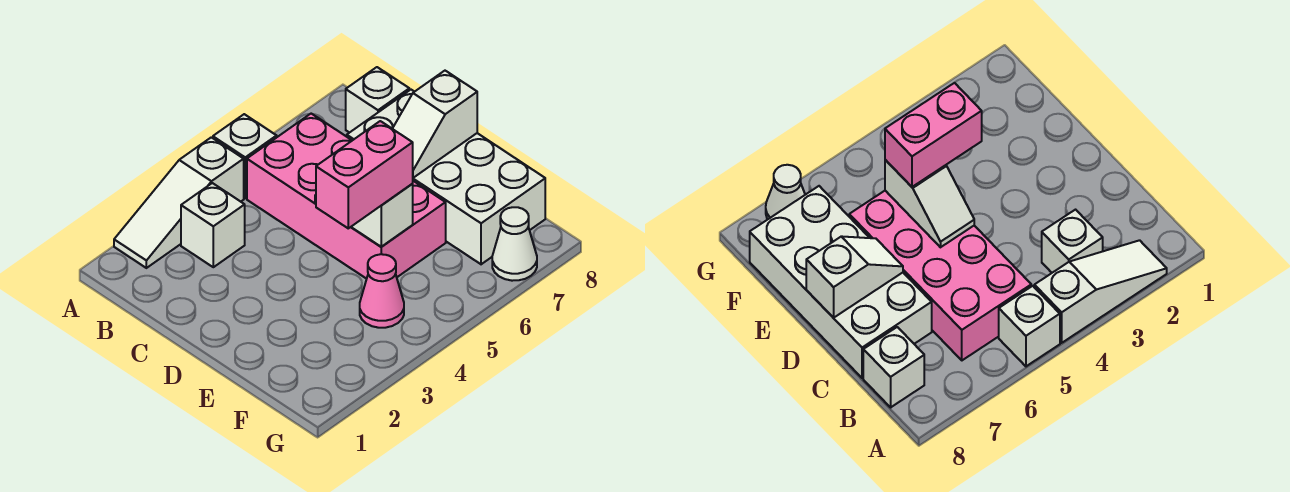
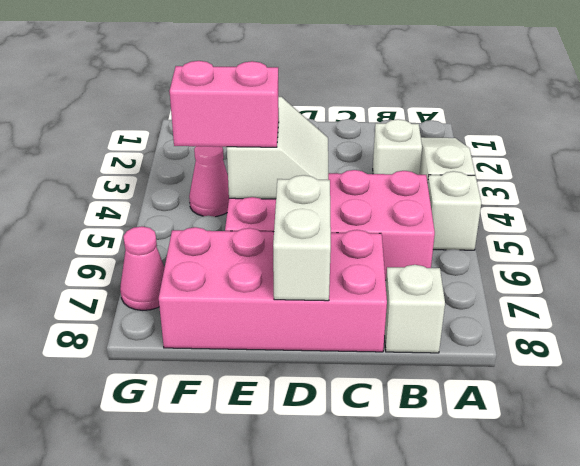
white 2x4 brick [347,90,545,264] -> pink 2x4 brick [159,227,387,352]
white 1x2 slope [315,184,413,247] -> white 2x2 slope [227,97,328,199]
white 1x2 slope [392,71,477,178] -> white 1x2 brick [273,175,331,301]
pink 1x2 brick [316,121,413,228] -> pink 1x2 brick turned to [170,61,279,147]
white 1x1 cone [492,207,537,281] -> pink 1x1 cone [120,226,165,310]

